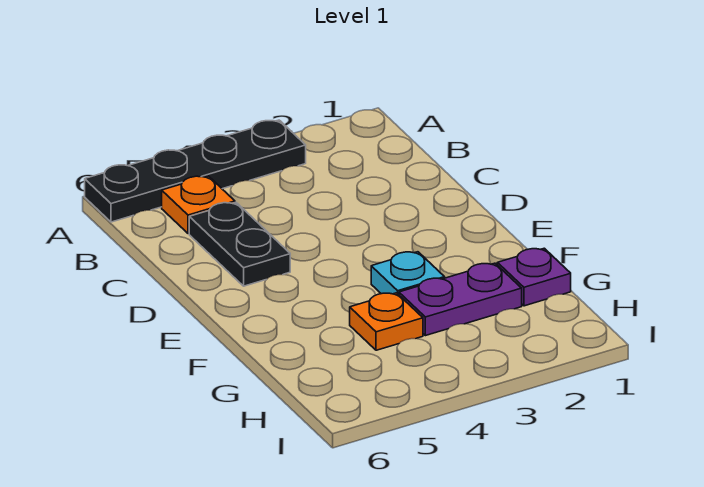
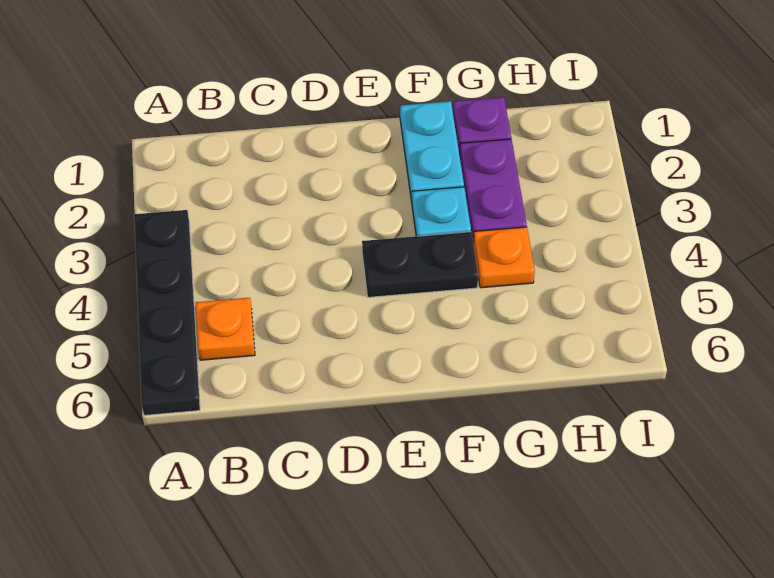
black 1x2 plate [189,203,290,286] -> black 1x2 plate moved to [362,232,478,297]
none -> cyan 1x2 plate [400,101,464,201]

